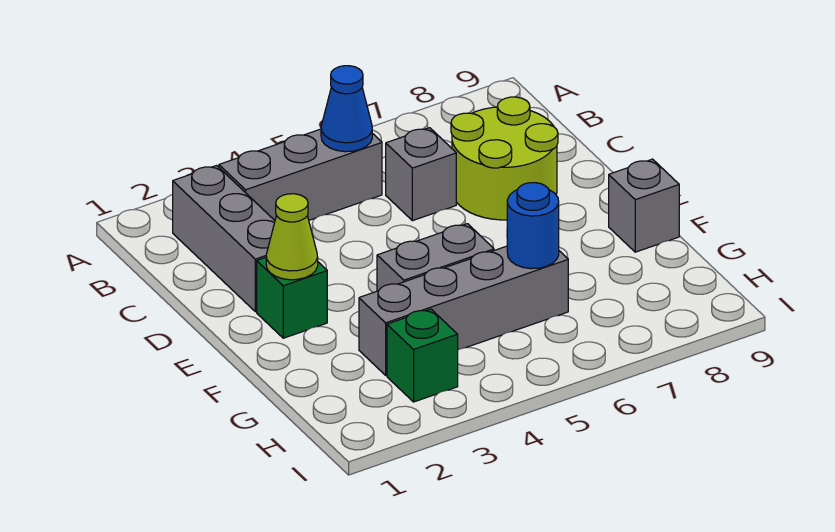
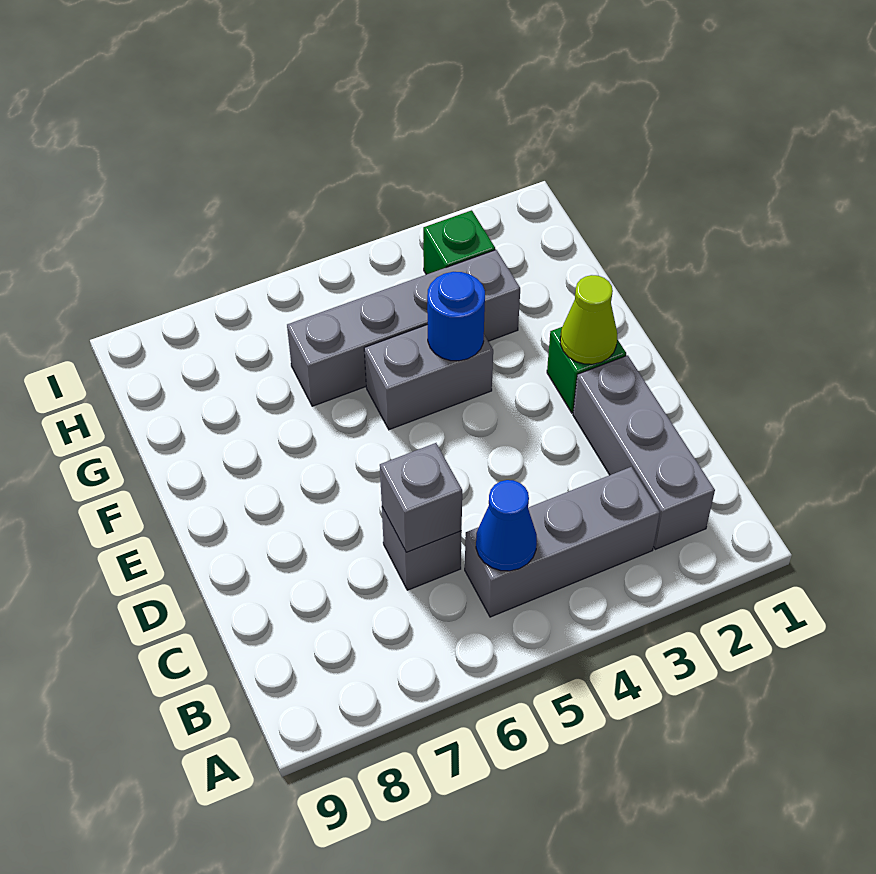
lime 2x2 round brick [451,97,558,220] -> none
grey 1x1 brick [609,159,679,252] -> grey 1x1 brick moved to [380,443,462,552]
blue 1x1 round brick [507,183,559,269] -> blue 1x1 round brick moved to [427,272,485,361]

